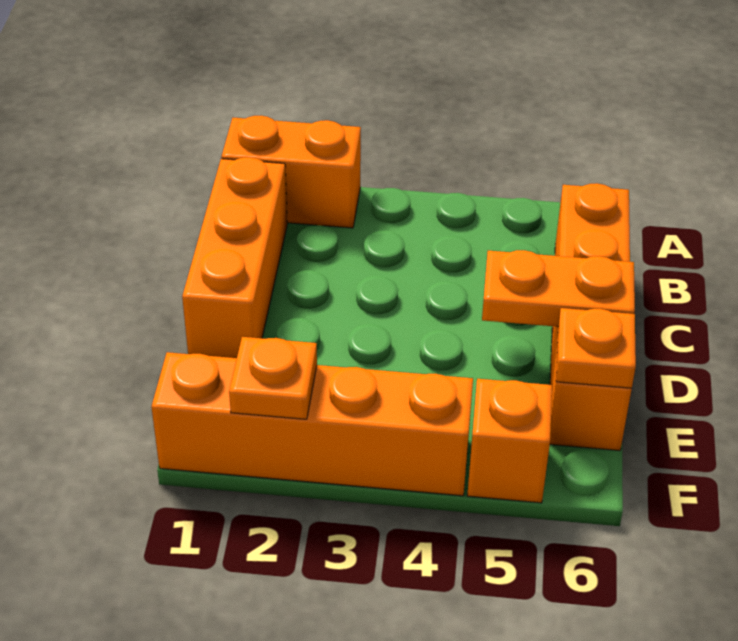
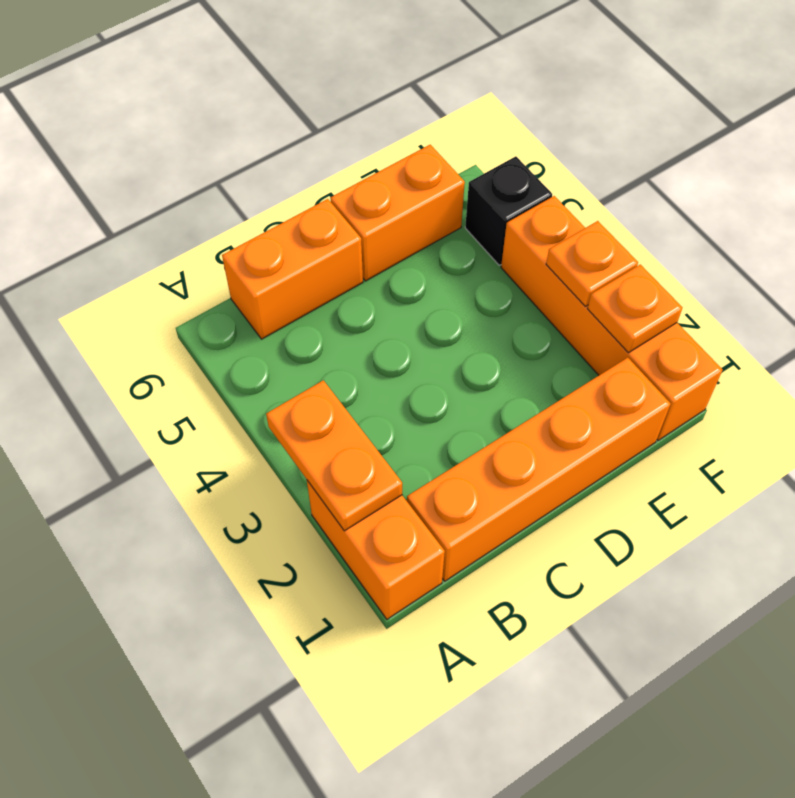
orange 1x3 brick [182,157,287,358] -> orange 1x4 brick [407,358,671,581]
orange 1x2 plate [482,250,635,327] -> orange 1x2 plate moved to [266,380,402,531]
orange 1x1 plate [556,308,636,388] -> orange 1x1 plate moved to [546,221,638,306]
orange 1x1 brick [467,379,552,503] -> black 1x1 brick [465,156,552,265]

